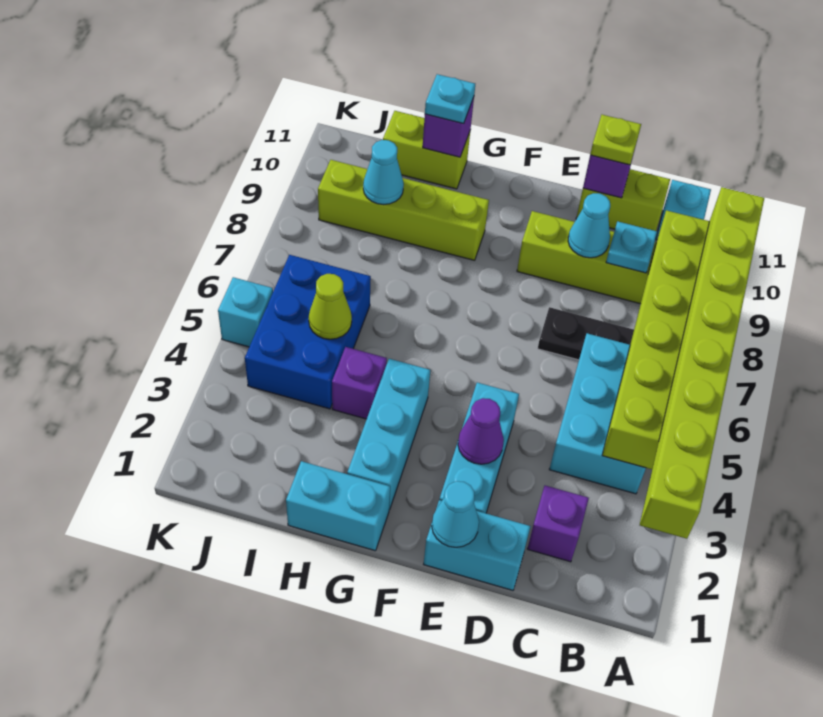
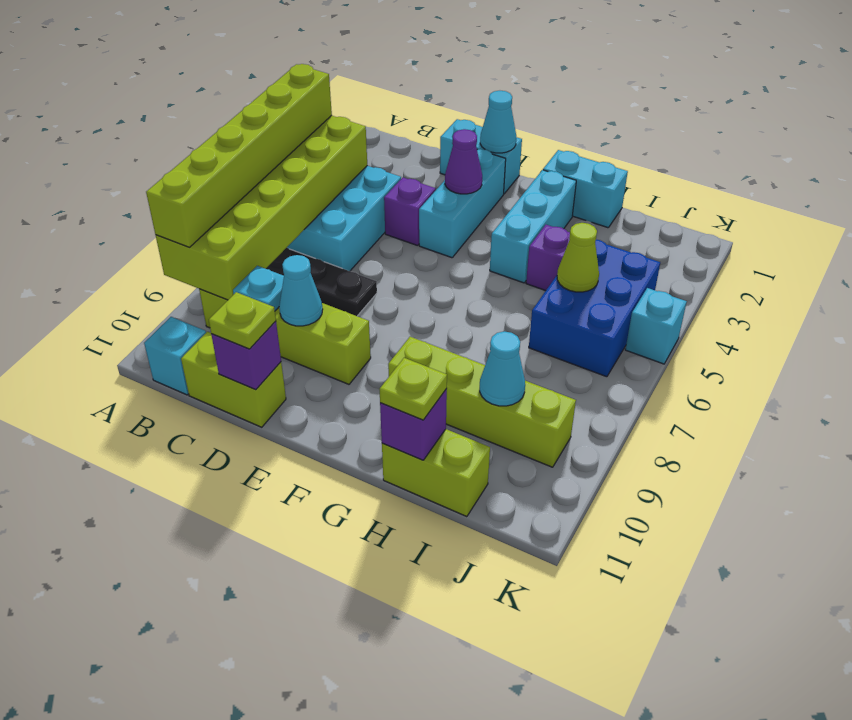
lime 1x8 brick [640,187,764,539] -> lime 1x6 brick [146,64,332,247]
purple 1x1 brick [527,486,589,562] -> purple 1x1 brick moved to [384,178,436,246]
cyan 1x1 plate [425,74,475,124] -> lime 1x1 plate [379,358,447,420]

